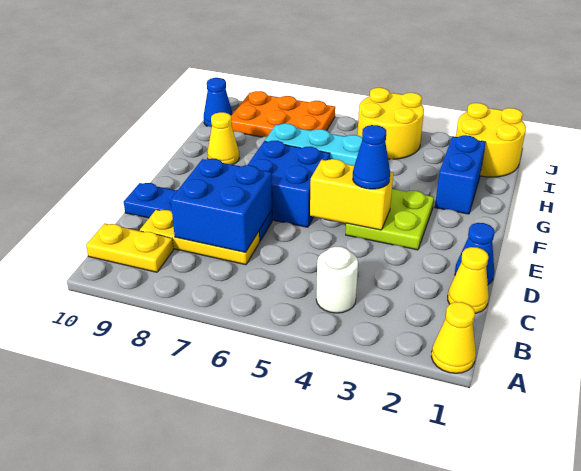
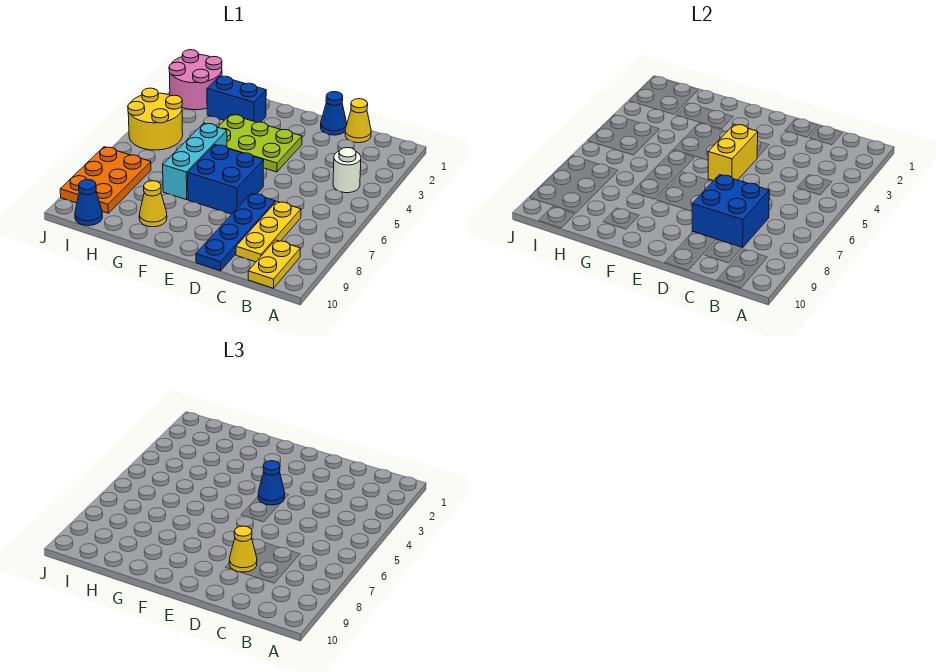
yellow 1x1 cone [431,302,476,373] -> yellow 1x1 cone moved to [229,526,257,572]
lime 2x2 plate [346,189,434,250] -> lime 2x3 plate [218,114,302,172]
yellow 2x2 round brick [456,103,526,177] -> pink 2x2 round brick [169,50,222,110]

